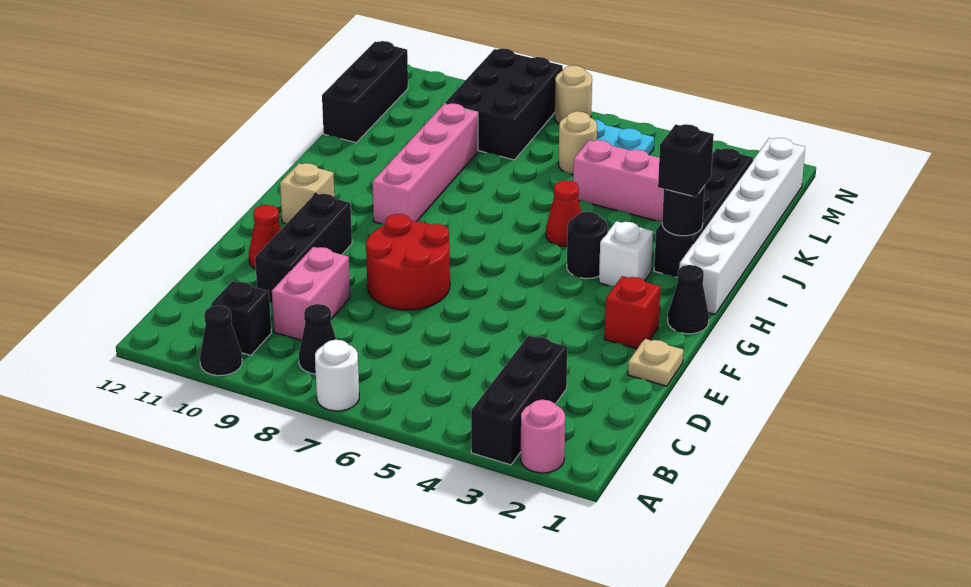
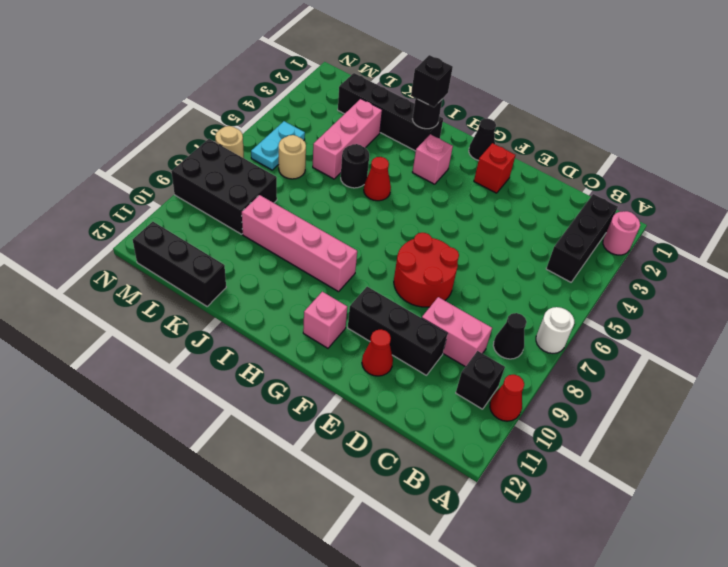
black 1x3 brick [471,336,567,465] -> black 1x3 brick turned to [546,194,618,282]
black 1x1 cone [200,305,242,376] -> red 1x1 cone [490,375,524,421]
tan 1x1 plate [628,339,683,386] -> none
tan 1x1 brick [280,163,334,224] -> pink 1x1 brick [303,292,347,348]
white 1x6 brick [679,138,805,314] -> none
white 1x1 brick [599,221,653,286] -> pink 1x1 brick [412,134,453,184]
black 1x1 round brick [567,211,608,279] -> black 1x1 round brick moved to [341,144,369,188]

